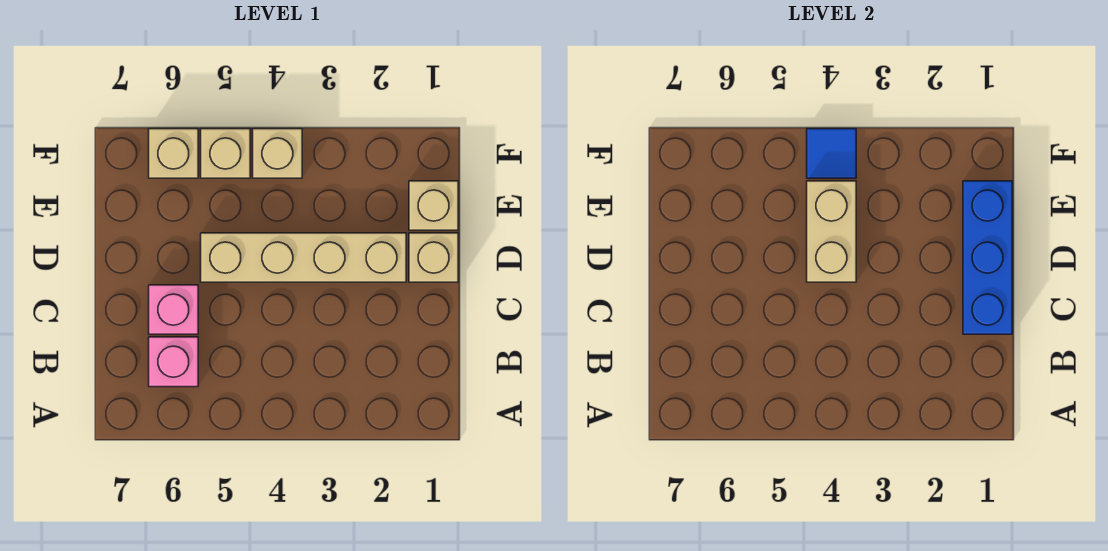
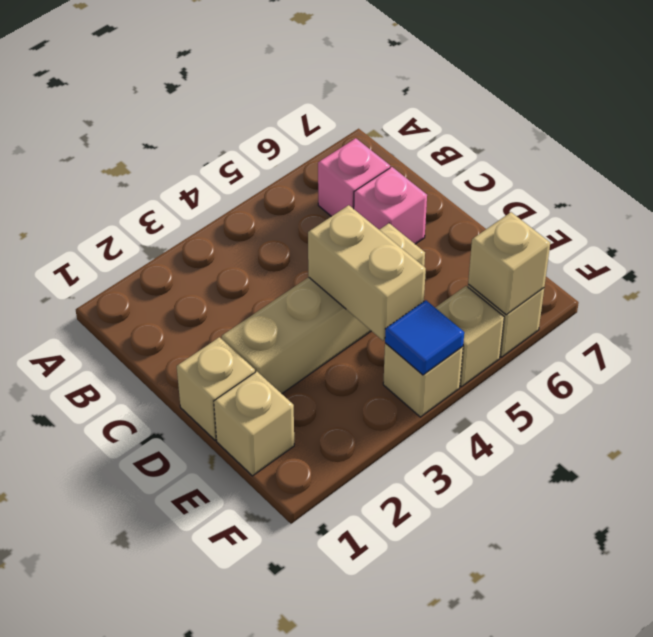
blue 1x3 brick [963,181,1012,334] -> none
none -> tan 1x1 brick [468,212,550,315]

